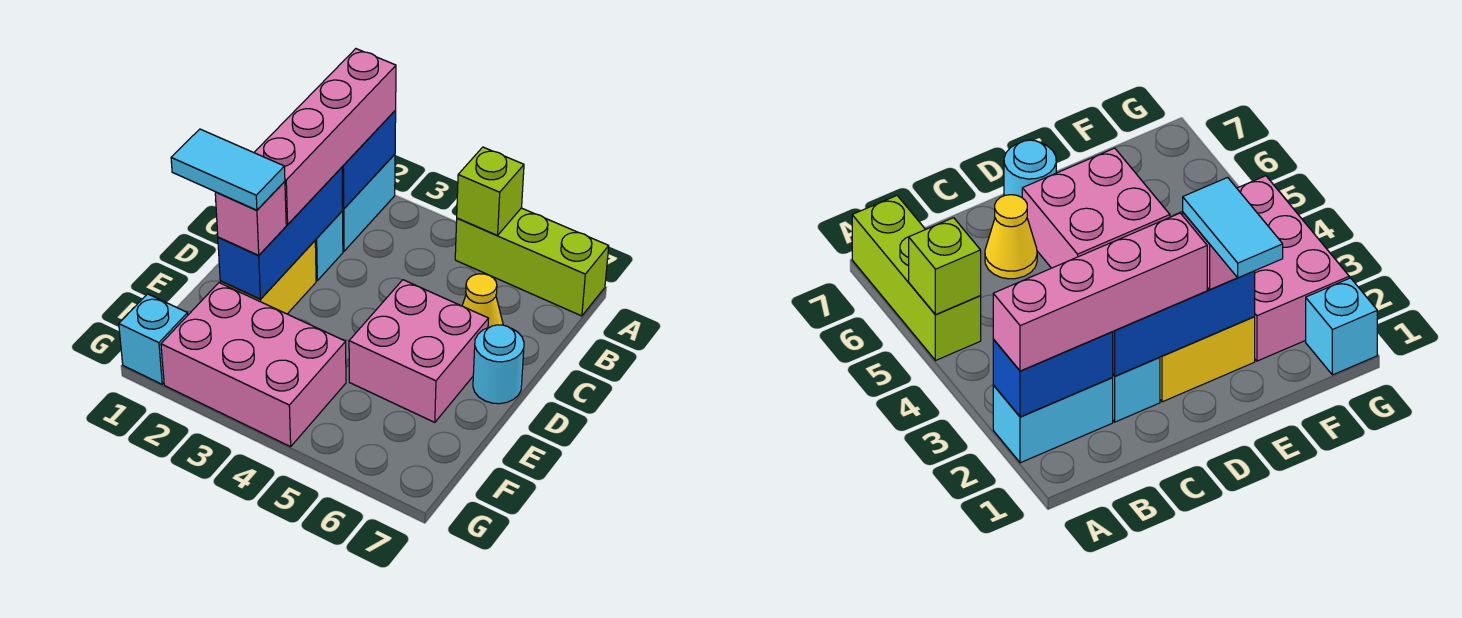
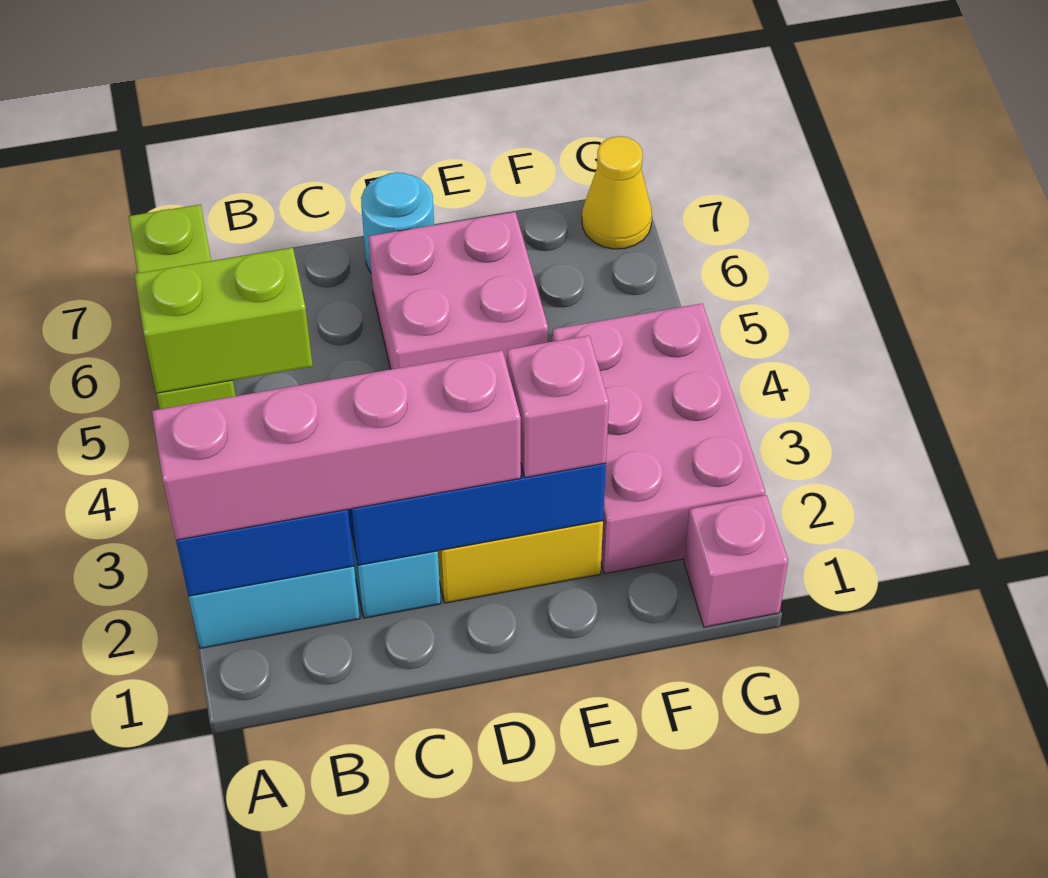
lime 1x1 brick [457,147,524,235] -> lime 1x2 brick [134,248,313,393]
yellow 1x1 cone [462,274,503,327] -> yellow 1x1 cone moved to [582,136,652,249]
cyan 1x2 tile [171,129,285,210] -> none
cyan 1x1 brick [119,294,188,384] -> pink 1x1 brick [684,495,788,627]

